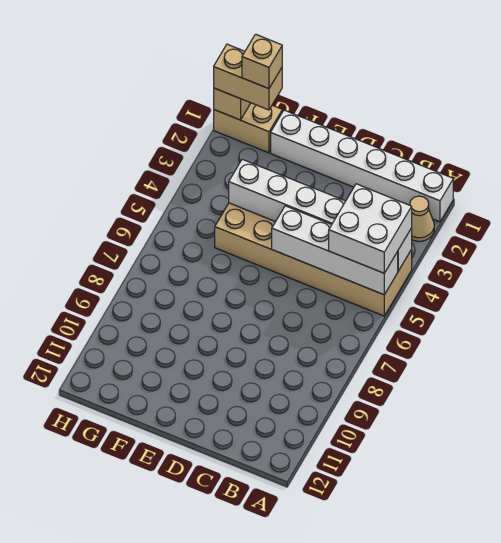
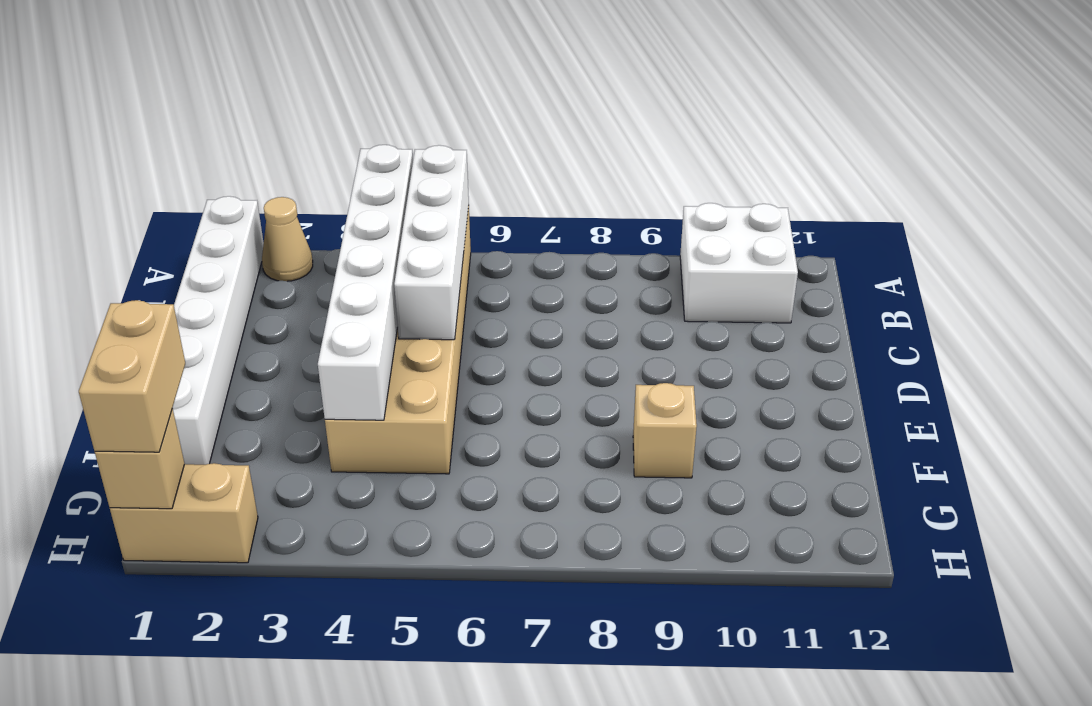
white 2x2 brick [329,184,412,273] -> white 2x2 brick moved to [680,203,798,323]
tan 1x2 brick [214,103,282,153] -> tan 1x2 brick turned to [110,463,258,563]
tan 1x1 brick [242,34,282,89] -> tan 1x1 brick moved to [633,383,697,478]

